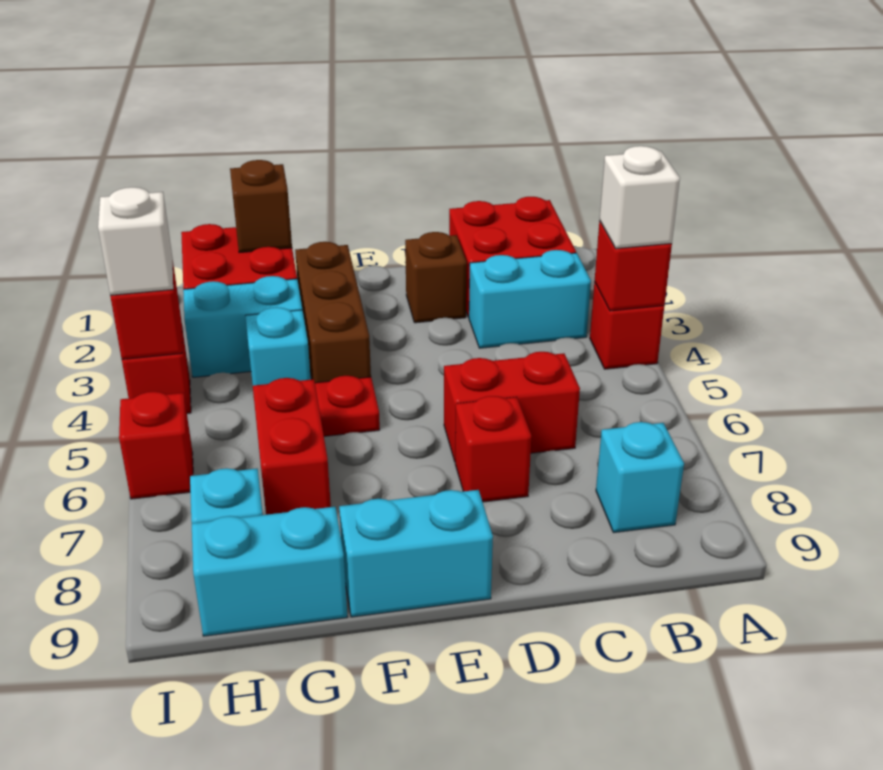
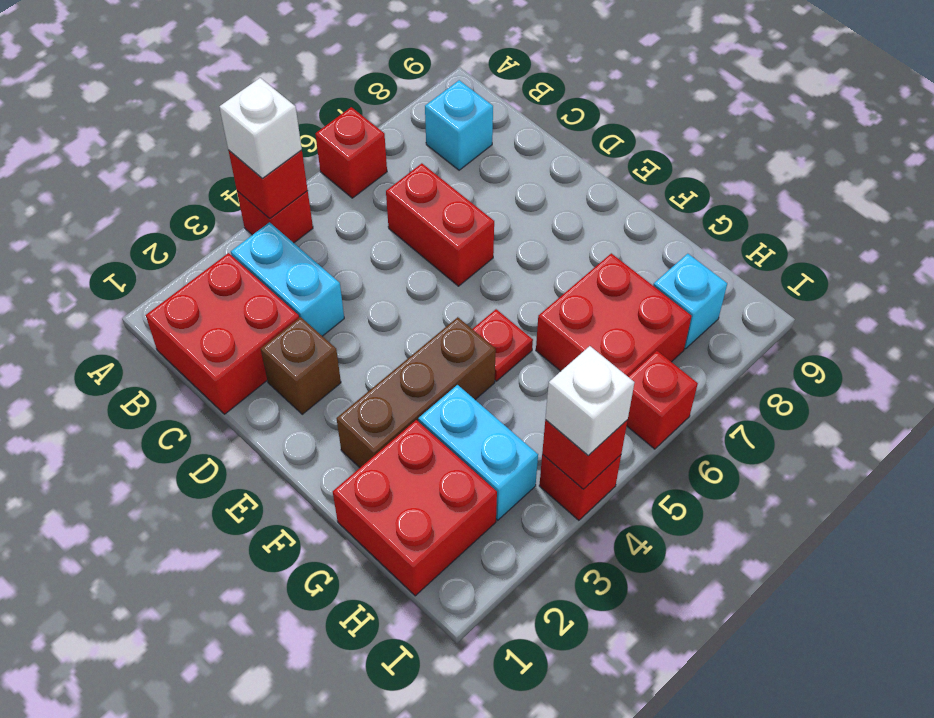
red 1x1 brick [455,396,531,502] -> red 1x1 brick moved to [315,107,387,198]
cyan 1x2 brick [339,490,493,617] -> none
brown 1x1 brick [230,160,292,253] -> none
cyan 1x1 brick [245,307,311,386] -> none
red 1x2 brick [253,378,331,515] -> red 2x2 brick [536,253,692,376]
cyan 1x2 brick [192,507,347,636] -> none

